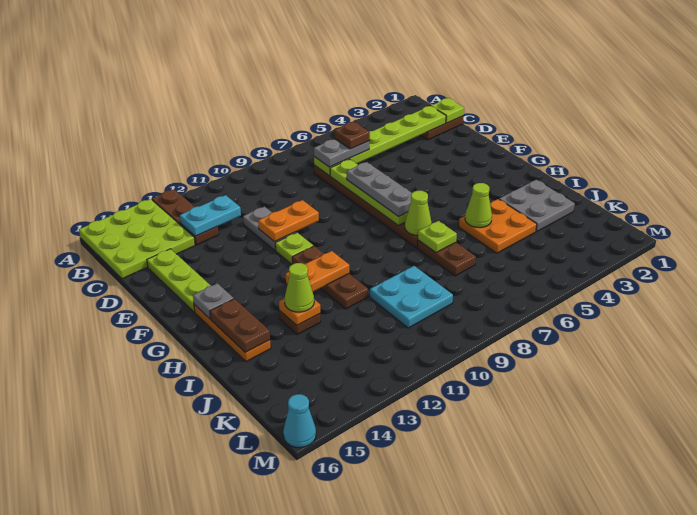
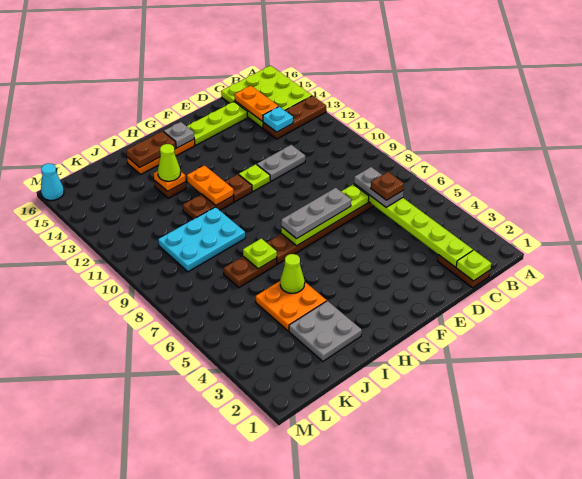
cyan 1x2 plate [180,195,241,236] -> cyan 1x1 plate [263,107,293,132]
orange 1x2 plate [258,200,319,242] -> orange 1x2 plate moved to [235,86,278,121]
lime 1x1 cone [405,191,432,236] -> none
cyan 2x2 plate [370,266,453,328] -> cyan 2x3 plate [158,207,245,272]

